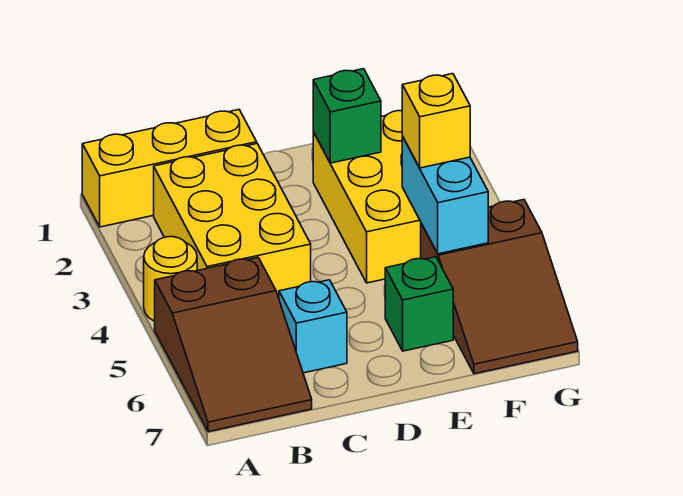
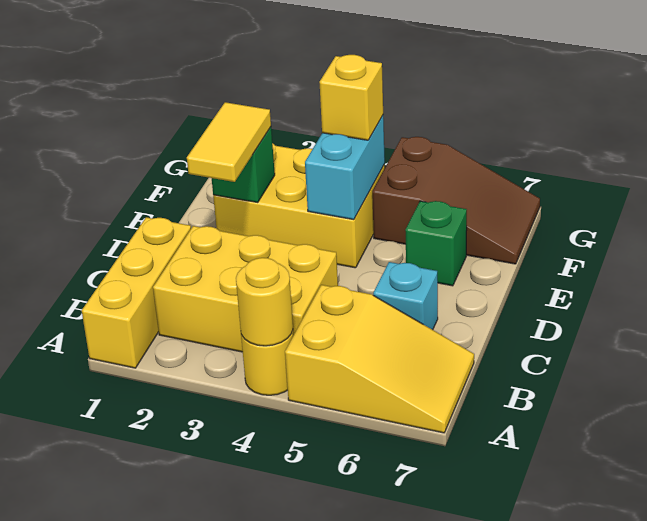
none -> yellow 1x1 round brick [236,258,293,346]
brown 2x3 slope [155,258,312,432] -> yellow 2x3 slope [285,285,474,433]
none -> yellow 1x2 tile [187,102,271,182]
cyan 1x2 brick [402,137,488,254] -> cyan 1x2 brick turned to [305,116,385,220]

